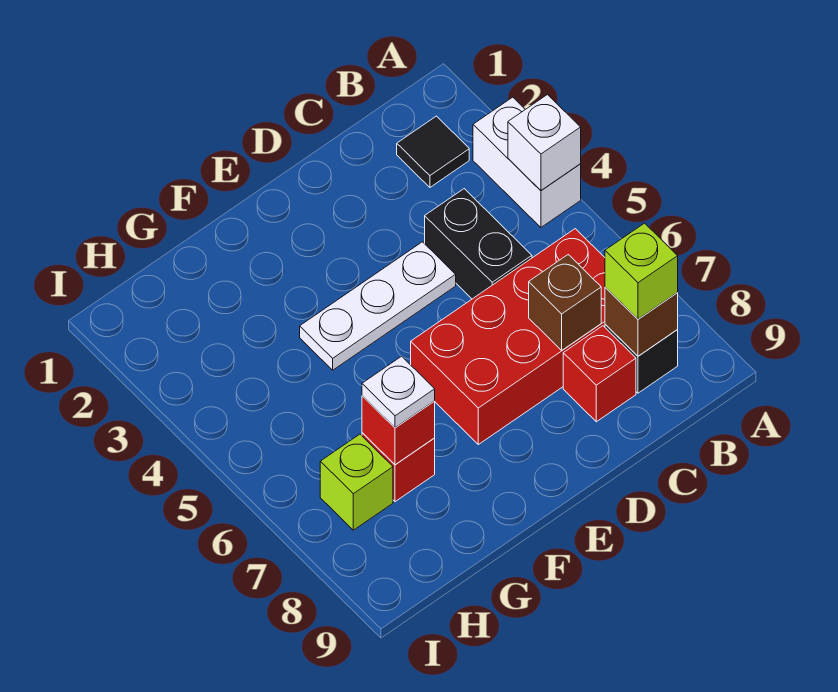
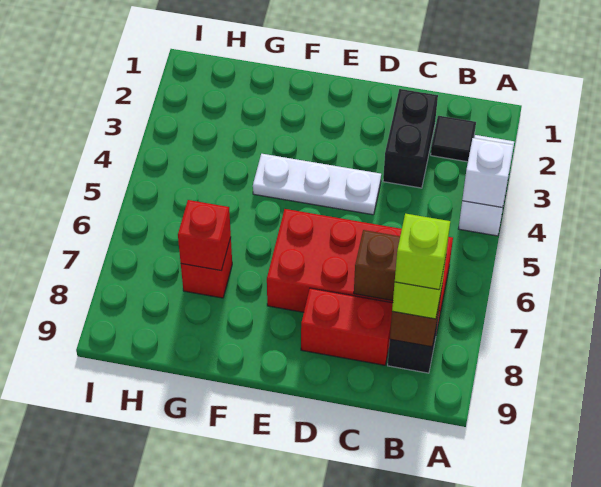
black 1x2 brick [425,189,532,299] -> black 1x2 brick moved to [383,89,438,188]
red 1x1 brick [563,326,636,422] -> red 1x2 brick [301,288,393,365]
white 1x1 plate [362,356,435,428] -> none
lime 1x1 brick [320,434,393,530] -> lime 1x1 brick moved to [395,214,450,290]

